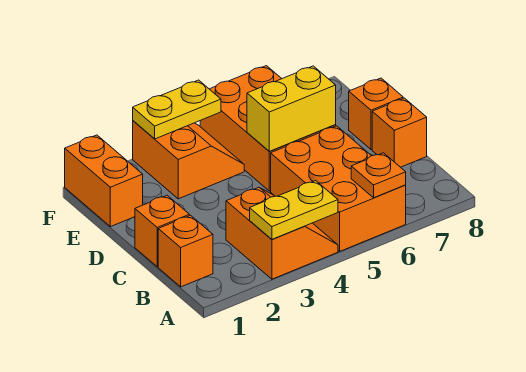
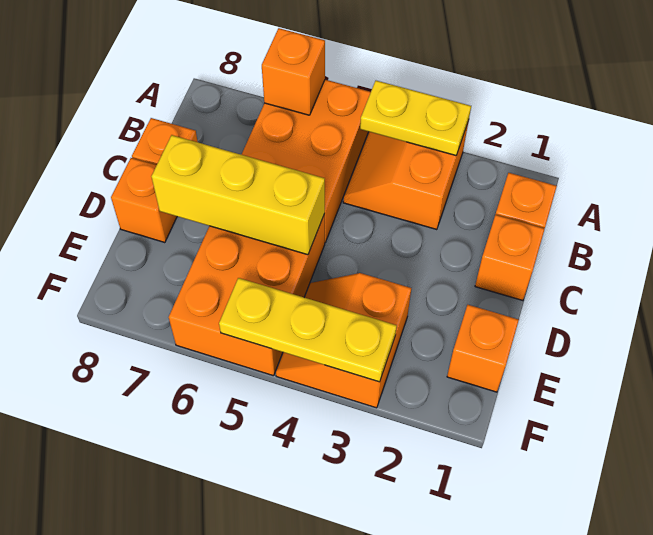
orange 1x1 plate [351,153,406,198] -> orange 1x1 brick [262,28,325,115]
yellow 1x2 brick [247,66,336,152] -> yellow 1x3 brick [151,135,325,255]
orange 1x2 brick [65,135,143,227] -> orange 1x1 brick [447,305,519,392]
yellow 1x2 plate [133,80,221,139] -> yellow 1x3 plate [219,278,397,382]

